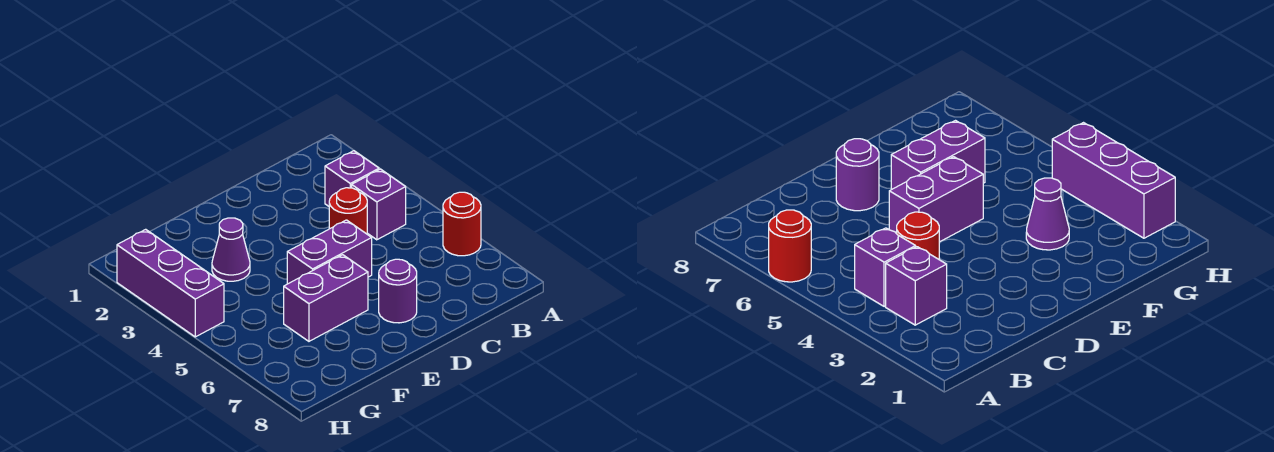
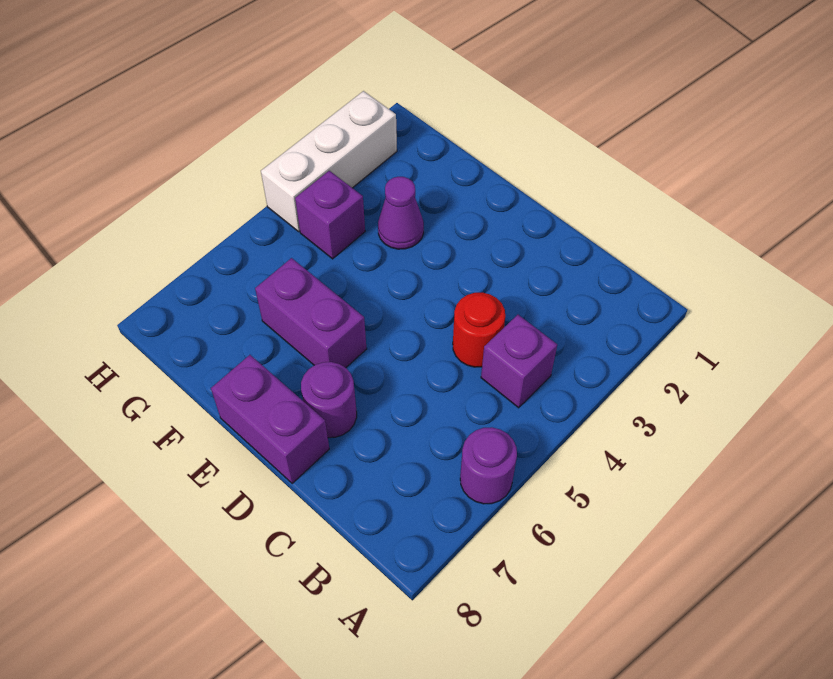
red 1x1 round brick [443,192,481,256] -> purple 1x1 round brick [460,427,517,504]
purple 1x1 brick [325,151,379,206] -> purple 1x1 brick moved to [295,171,365,259]
purple 1x2 brick [287,220,372,284] -> purple 1x2 brick moved to [211,355,329,484]
purple 1x3 brick [117,229,224,337] -> white 1x3 brick [261,91,397,232]

